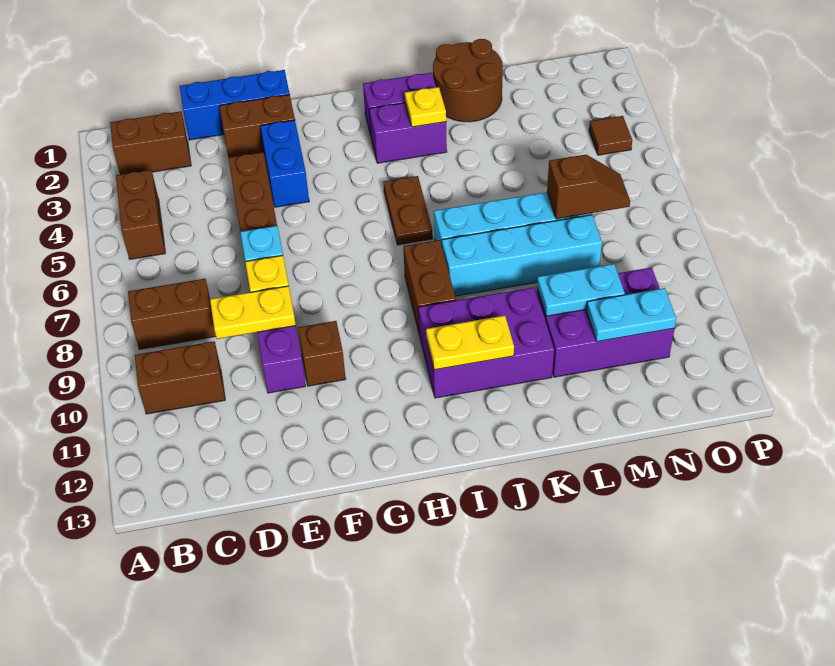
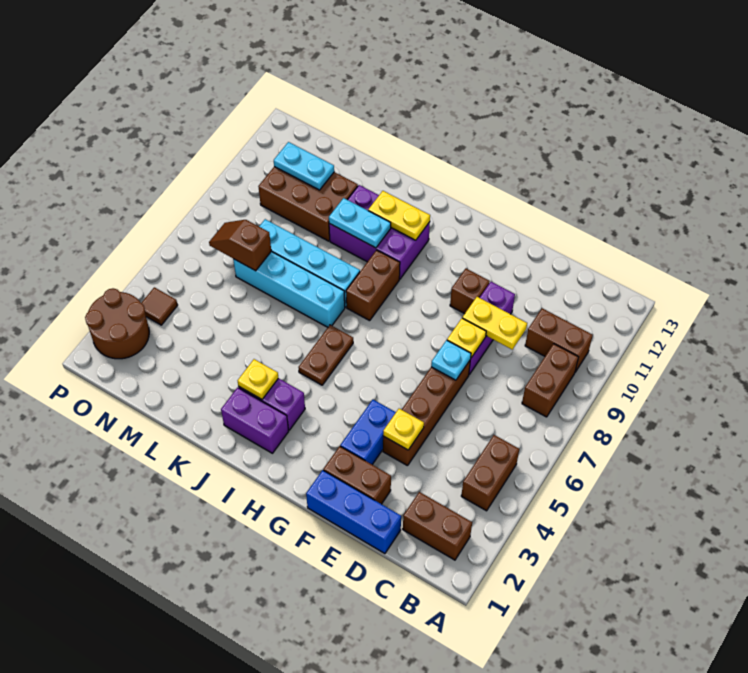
brown 1x2 brick [128,279,216,349] -> brown 1x2 brick turned to [522,344,578,417]
none -> yellow 1x1 plate [383,409,424,450]
brown 2x2 round brick [433,39,503,122] -> brown 2x2 round brick moved to [85,288,149,359]
purple 2x3 brick [537,267,675,377] -> brown 2x3 brick [258,167,358,241]
cyan 1x2 plate [537,264,625,316] -> cyan 1x2 plate moved to [329,198,391,248]

